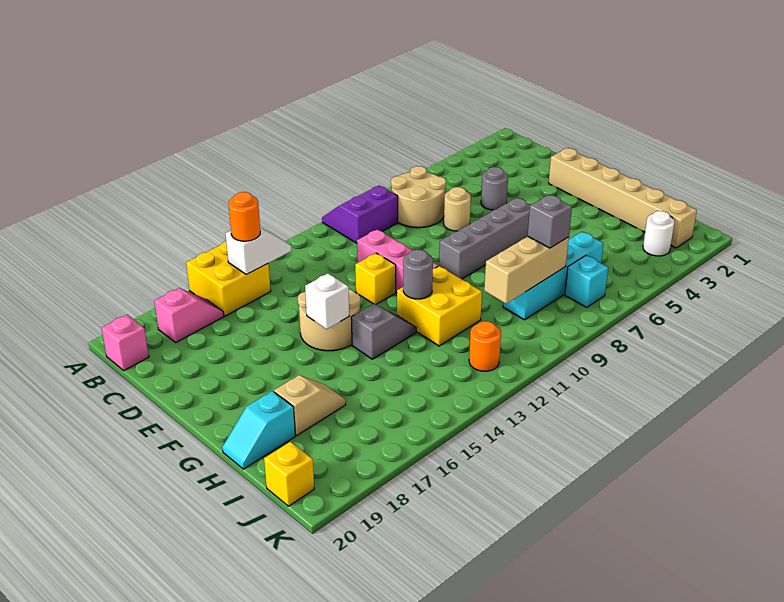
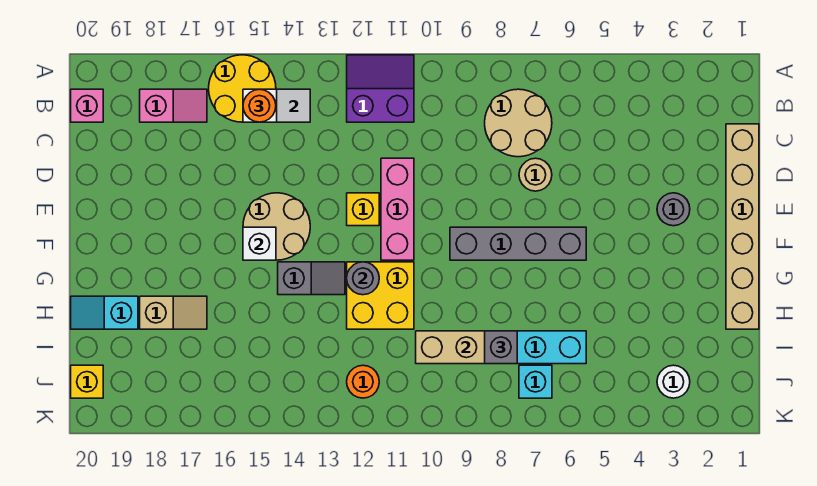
purple 2x2 slope [322,186,398,243] -> purple 2x2 slope moved to [347,55,414,122]
yellow 2x2 brick [186,241,271,316] -> yellow 2x2 round brick [209,55,276,122]
grey 1x1 round brick [481,167,508,210] -> grey 1x1 round brick moved to [657,193,690,226]
tan 1x6 brick [549,148,697,248] -> tan 1x6 brick moved to [726,124,759,329]

